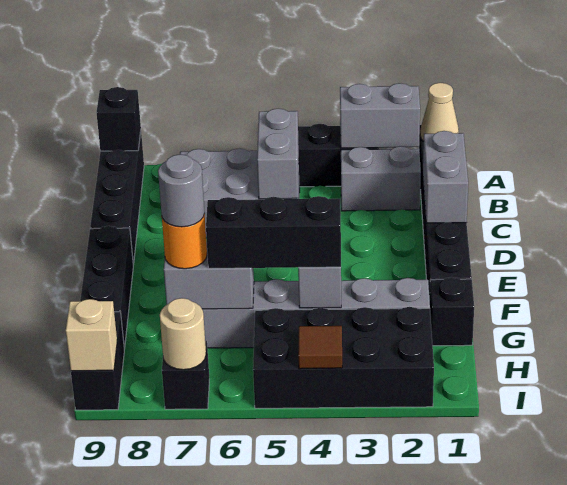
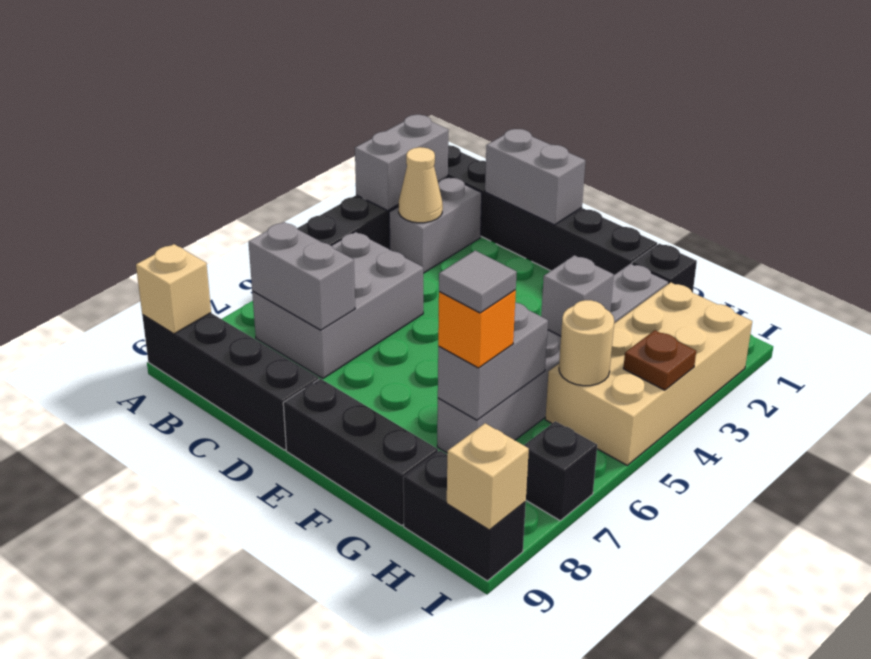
tan 1x1 cone [420,83,459,141] -> tan 1x1 cone moved to [399,147,443,223]
black 1x1 brick [96,87,141,151] -> tan 1x1 brick [136,244,211,334]
grey 1x2 brick [257,109,299,199] -> grey 1x2 brick moved to [249,222,355,330]
black 1x3 brick [206,196,341,268] -> none
orange 1x1 round brick [162,214,207,269] -> orange 1x1 brick [438,290,516,368]
grey 1x1 round brick [158,154,205,227] -> grey 1x1 tile [439,251,517,313]
black 2x4 brick [253,307,434,408] -> tan 2x4 brick [545,282,752,465]
brown 1x1 tile [298,326,342,369] -> brown 1x1 plate [623,330,696,390]
tan 1x1 round brick [160,298,206,370] -> tan 1x1 round brick moved to [559,300,614,386]

